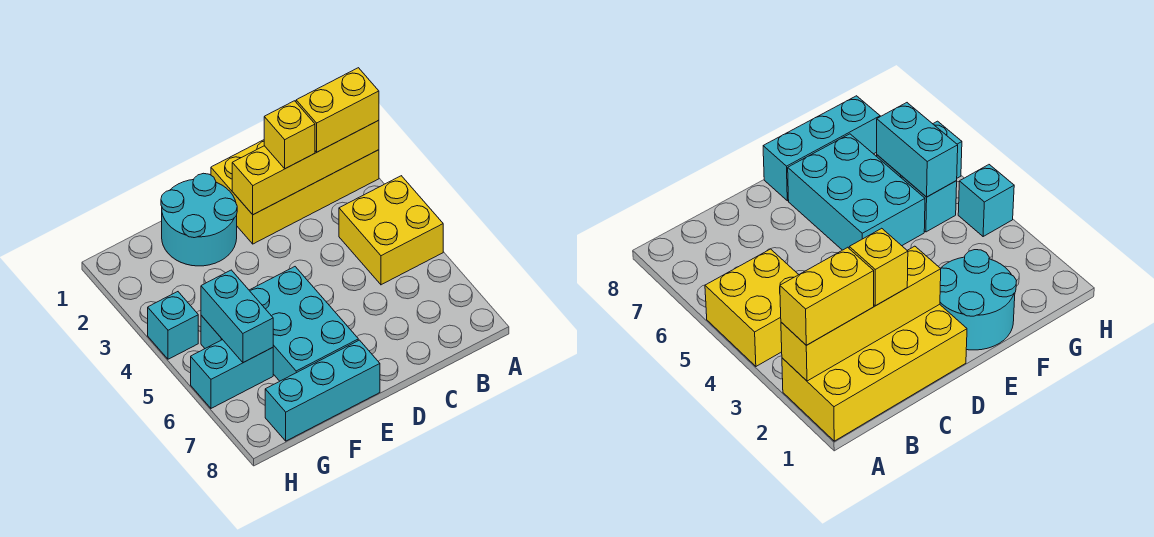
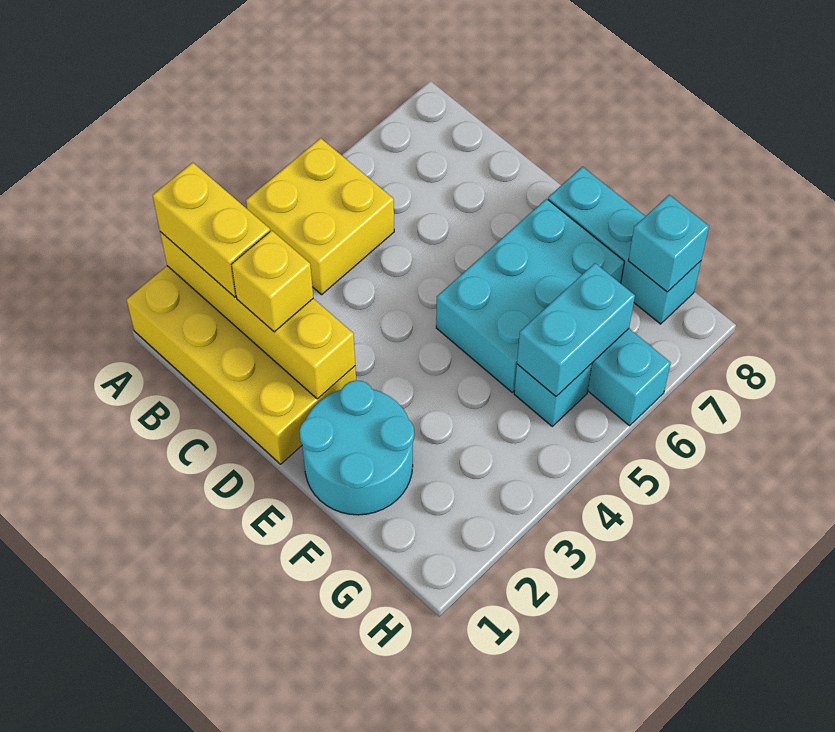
cyan 1x1 brick [148,292,198,359] -> cyan 1x1 brick moved to [628,195,709,292]

